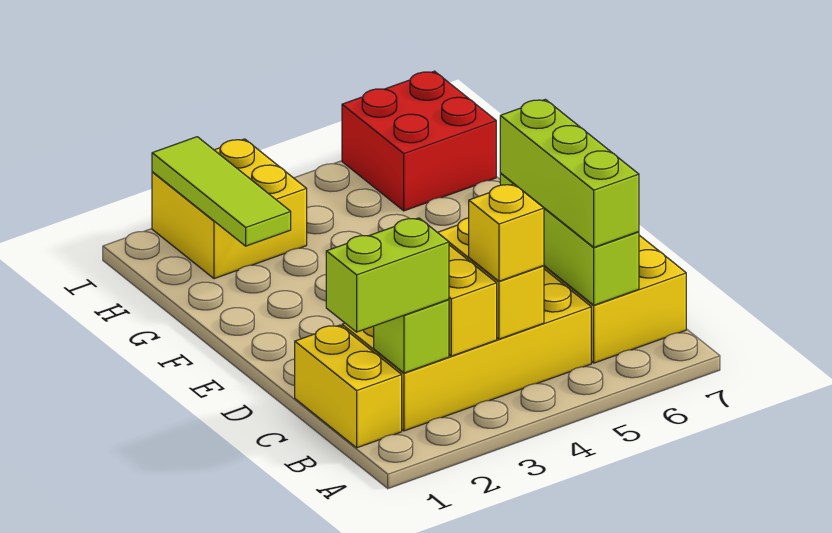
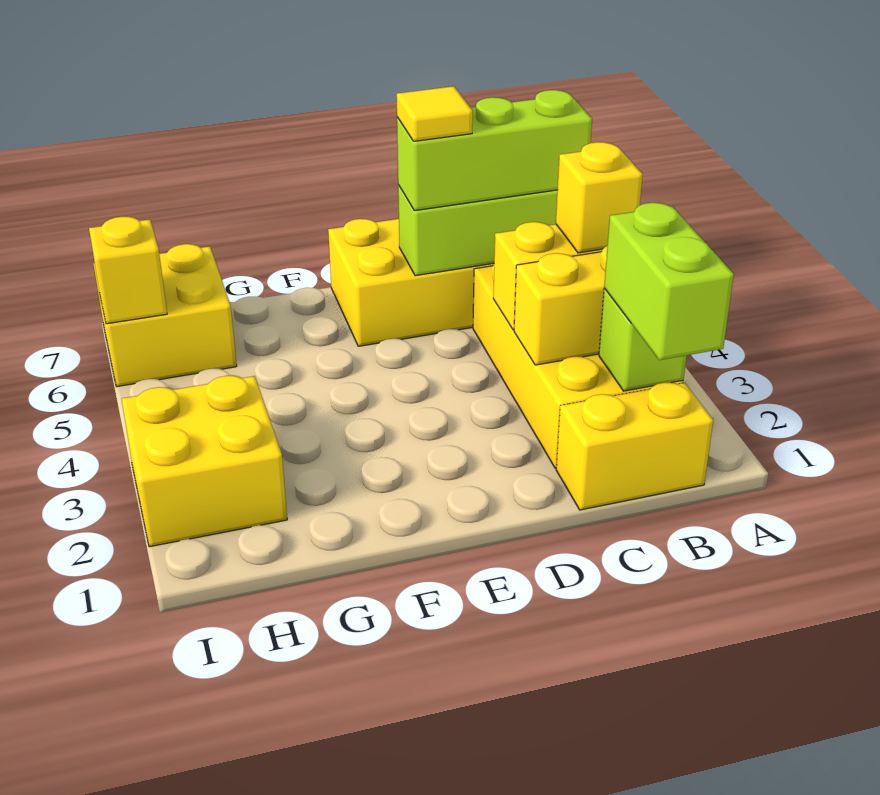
none -> yellow 1x1 tile [397,86,473,141]
lime 1x3 tile [152,137,291,246] -> none
red 2x2 brick [342,71,496,211] -> yellow 2x2 brick [94,244,237,387]
none -> yellow 1x1 brick [89,217,167,324]

